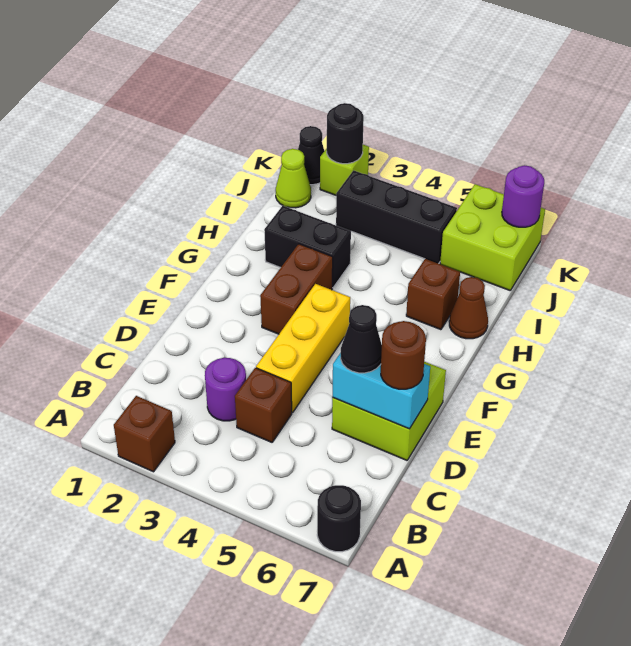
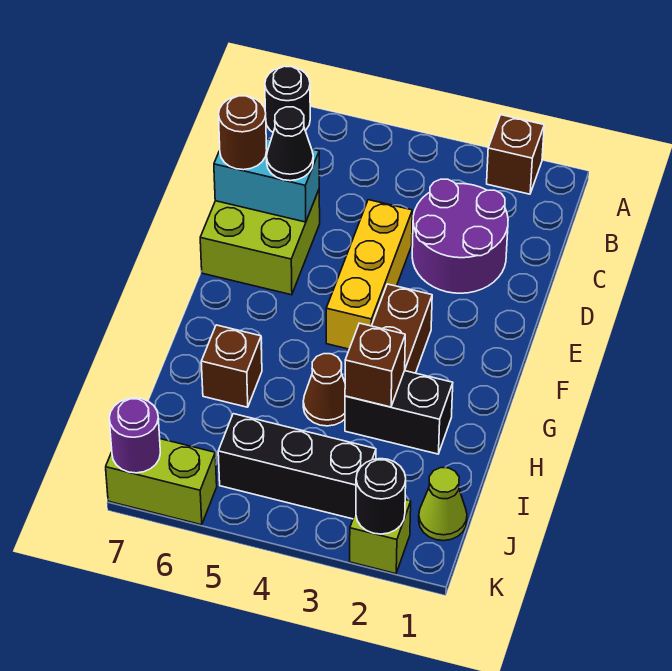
purple 1x1 round brick [205,358,246,421] -> purple 2x2 round brick [412,179,508,293]
brown 1x1 brick [235,368,292,442] -> brown 1x1 brick moved to [345,323,405,407]
brown 1x1 cone [449,277,488,339] -> brown 1x1 cone moved to [303,354,345,426]
lime 2x2 brick [440,184,545,291] -> lime 1x2 brick [106,439,217,525]
black 1x1 cone [298,126,324,185] -> none

